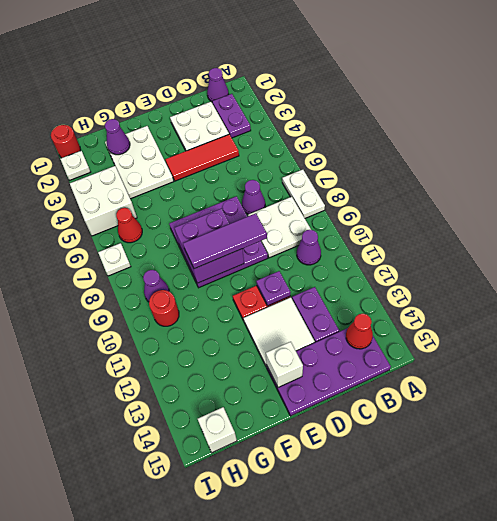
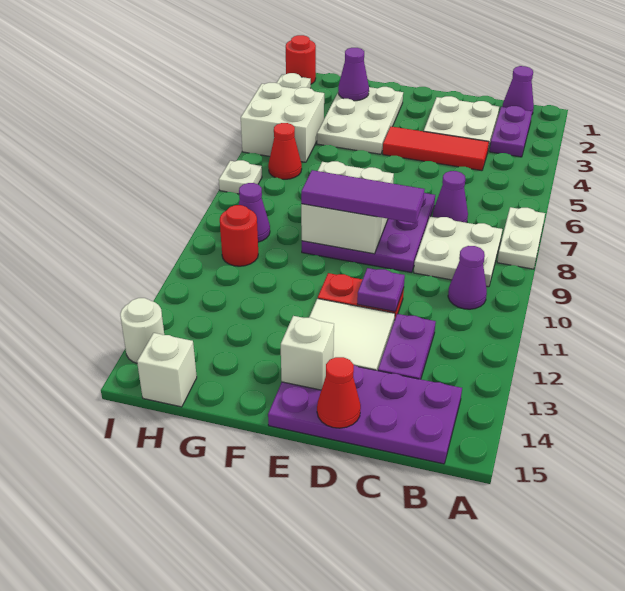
red 1x1 cone [346,314,373,349] -> red 1x1 cone moved to [317,357,361,428]
purple 2x2 brick [175,209,244,283] -> white 2x2 brick [301,161,394,254]
none -> white 1x1 round brick [120,298,164,363]

